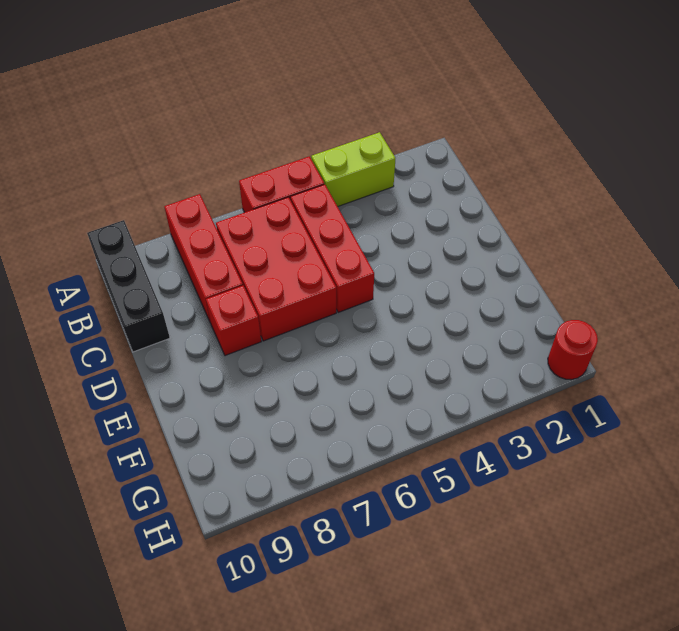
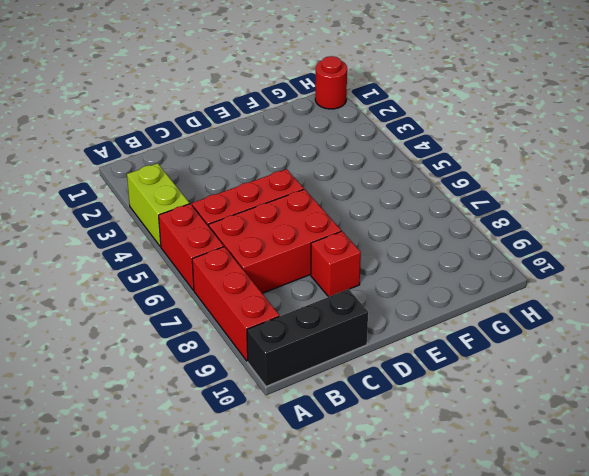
red 1x3 brick [164,194,243,323] -> red 1x3 brick turned to [192,247,279,361]

